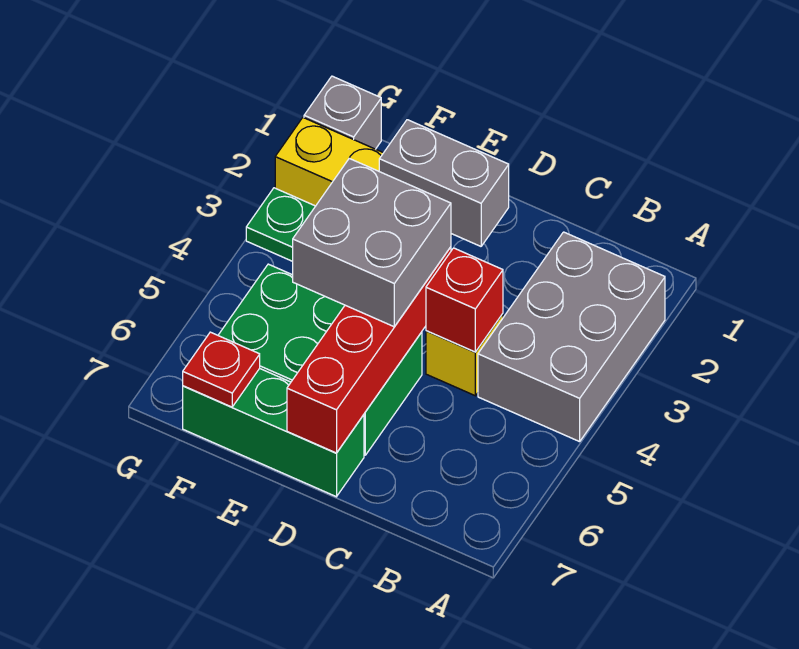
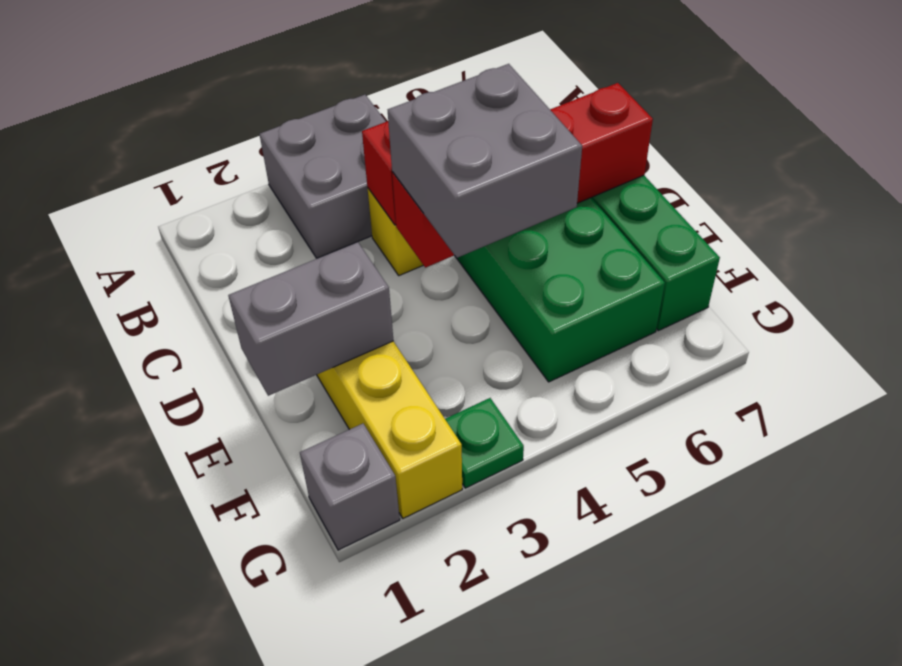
grey 2x3 brick [478,232,665,442] -> grey 2x2 brick [260,95,386,258]
grey 1x2 brick [379,120,509,246] -> grey 1x2 brick turned to [228,242,394,396]
red 1x1 plate [183,332,260,407] -> none

